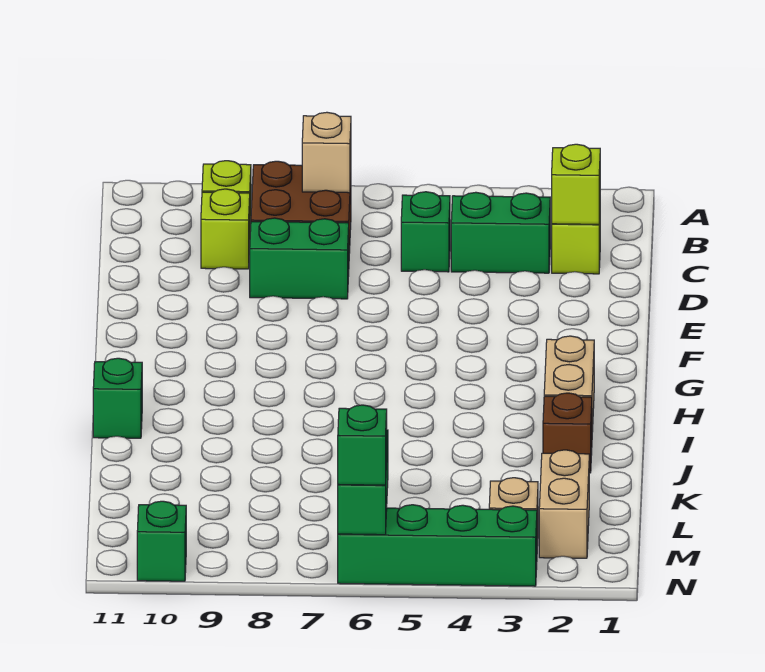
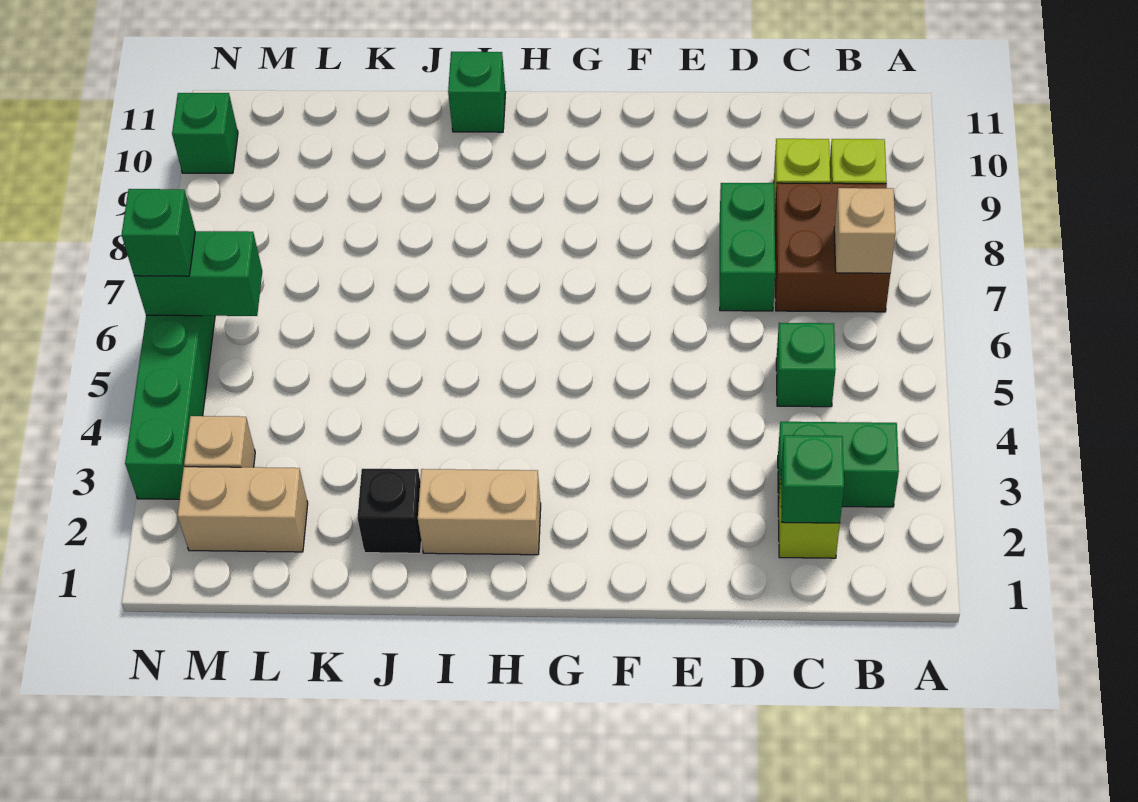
lime 1x1 brick [552,144,600,224] -> green 1x1 brick [781,435,844,523]
green 1x2 brick [451,192,550,273] -> green 1x2 brick turned to [778,422,899,507]
brown 1x1 brick [543,393,592,473] -> black 1x1 brick [357,469,421,553]

